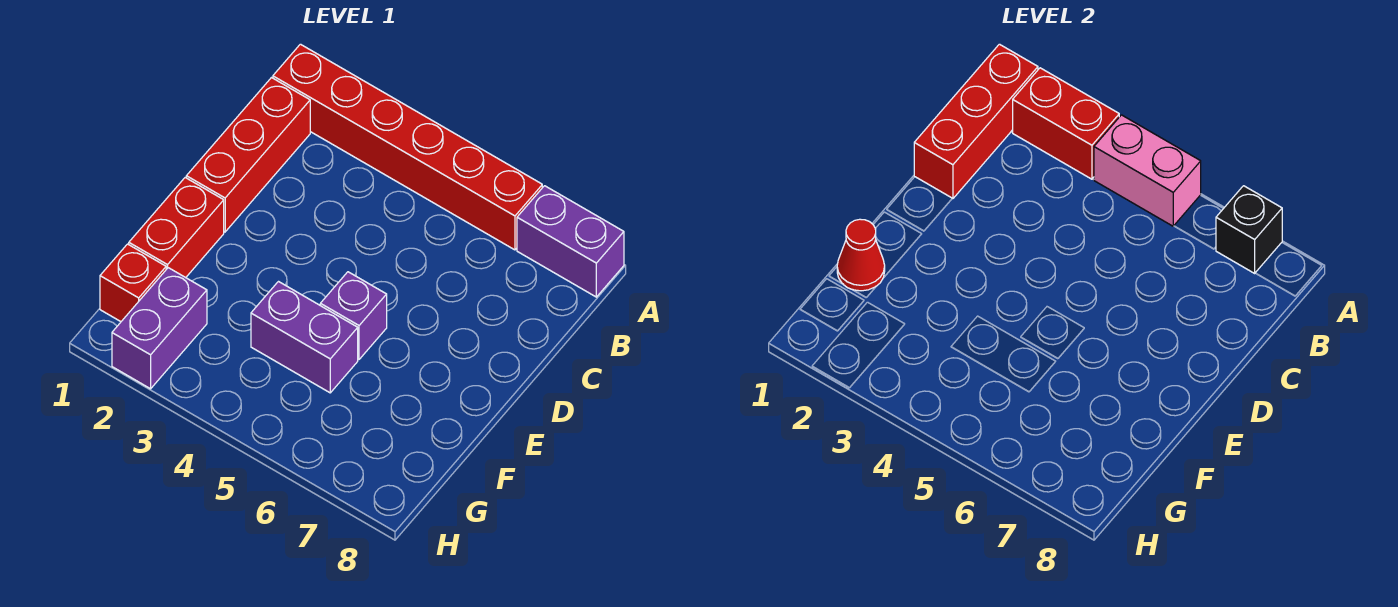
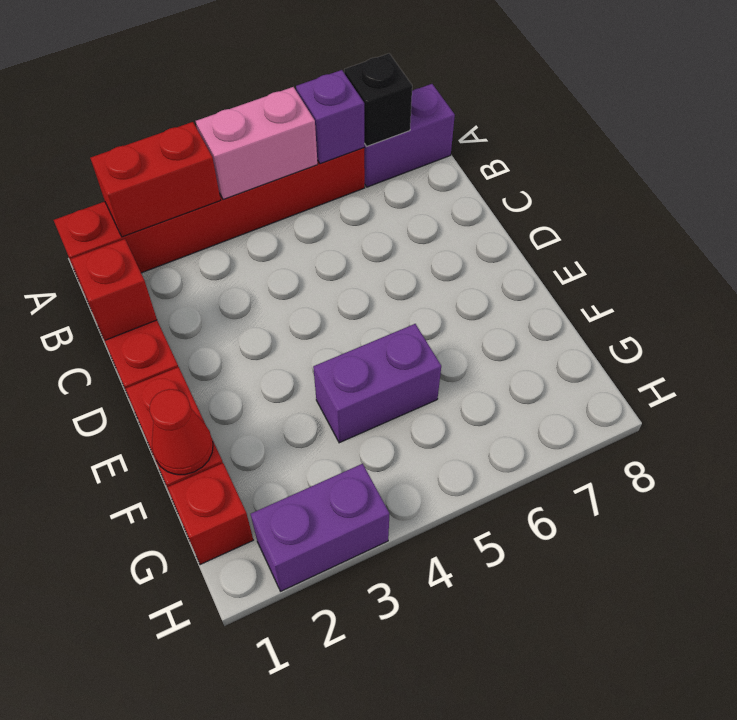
red 1x3 brick [914,44,1038,199] -> red 1x1 brick [71,239,157,340]
purple 1x1 brick [320,272,387,359] -> purple 1x1 brick moved to [296,70,364,164]
purple 1x2 brick [112,268,207,389] -> purple 1x2 brick turned to [251,464,390,591]

